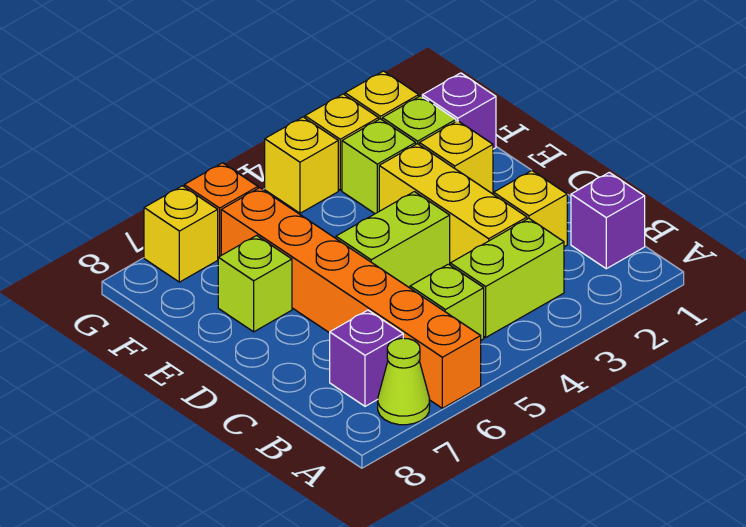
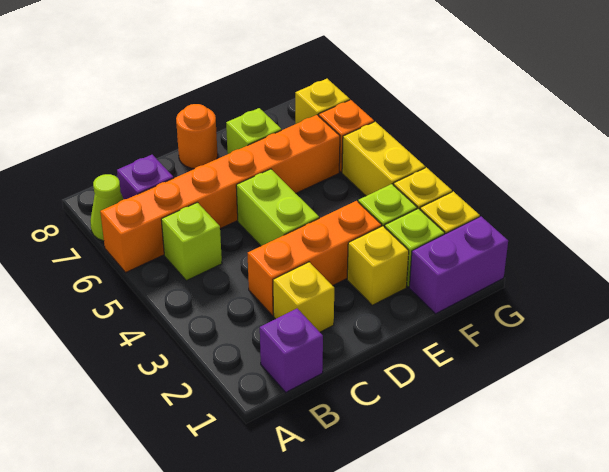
lime 1x2 brick [450,218,564,337] -> none
yellow 1x3 brick [379,144,527,263] -> orange 1x3 brick [248,201,382,316]
none -> orange 1x1 round brick [176,104,218,169]
purple 1x1 brick [422,73,496,149] -> purple 1x2 brick [409,216,508,314]
yellow 1x1 brick [265,117,338,213] -> yellow 1x2 brick [342,122,425,196]

